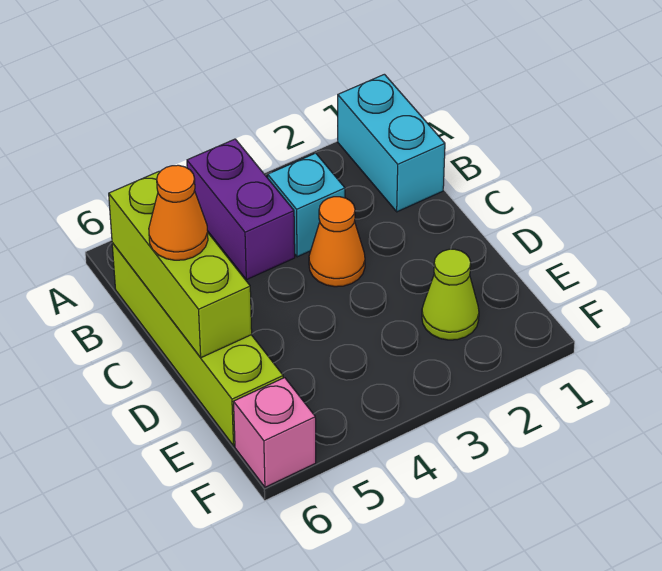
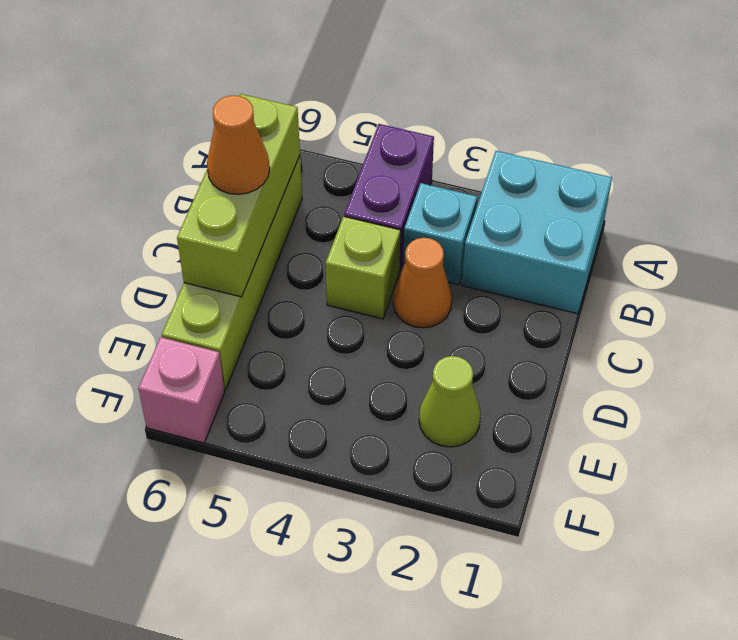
cyan 1x2 brick [338,74,445,212] -> cyan 2x2 brick [462,151,612,314]
none -> lime 1x1 brick [326,216,401,319]

